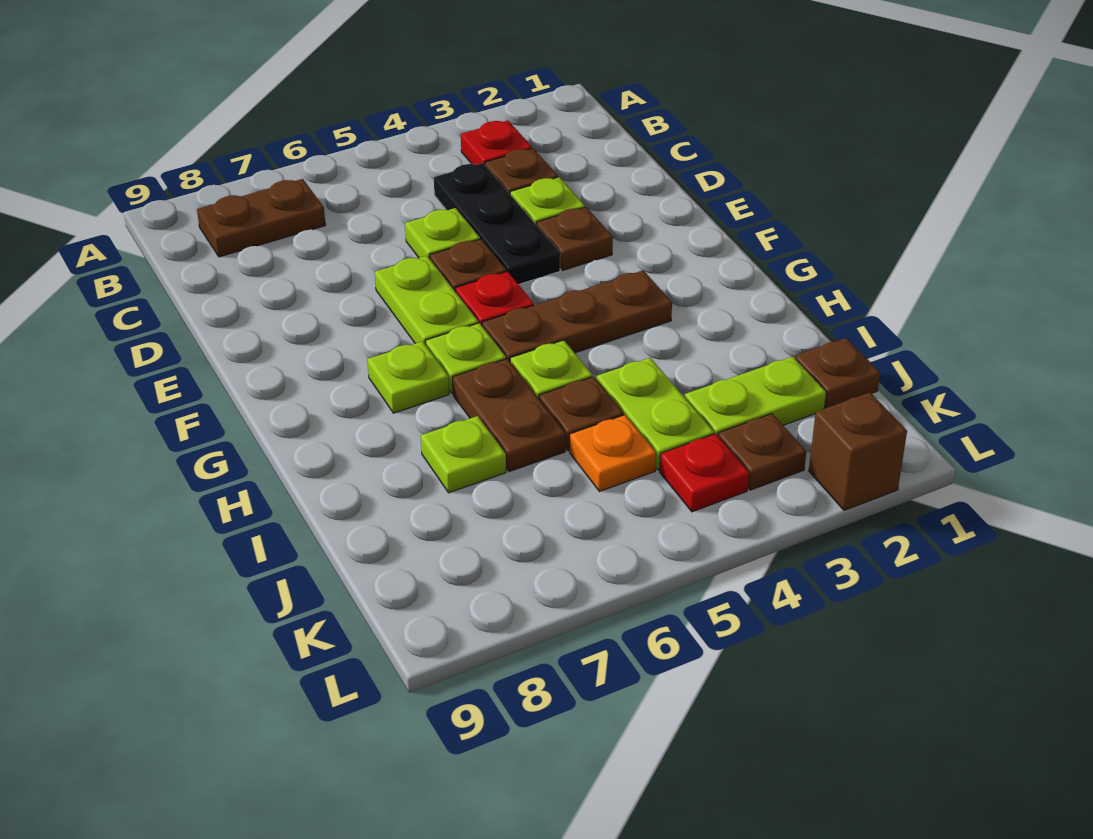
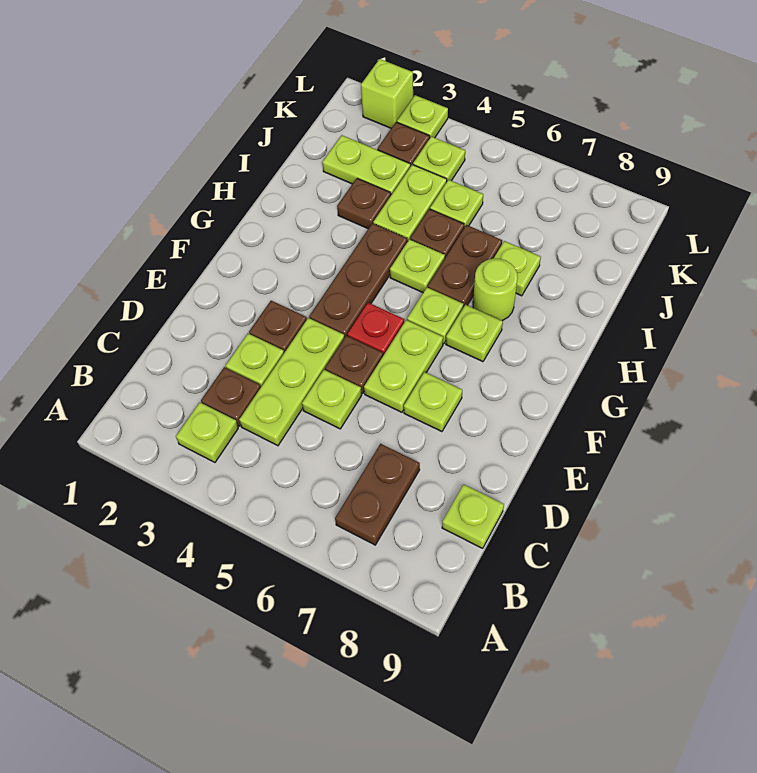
red 1x1 plate [461,121,532,165] -> lime 1x1 plate [176,402,238,462]
brown 1x2 plate [197,179,325,257] -> brown 1x2 plate turned to [335,444,420,545]
black 1x3 plate [434,163,560,284] -> lime 1x3 plate [239,318,345,446]
none -> lime 1x1 plate [442,484,504,548]
none -> lime 1x1 plate [404,372,462,432]
brown 1x3 plate [482,270,672,361] -> brown 1x3 plate turned to [309,223,408,337]
none -> lime 1x1 round brick [473,259,518,321]
brown 1x1 plate [795,338,880,408] -> brown 1x1 plate moved to [337,178,391,229]
orange 1x1 plate [570,415,656,492] -> lime 1x1 plate [430,180,483,227]
red 1x1 plate [660,434,749,512] -> lime 1x1 plate [413,136,465,181]
brown 1x1 brick [809,392,907,510] -> lime 1x1 brick [361,59,413,128]
none -> lime 1x1 plate [397,95,448,138]

